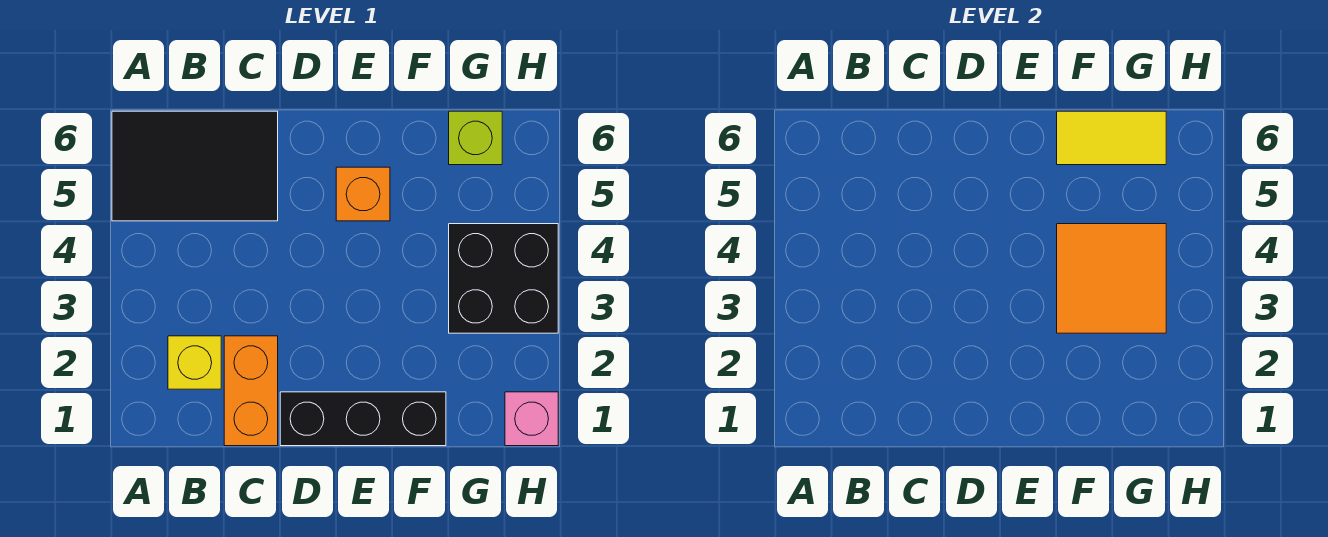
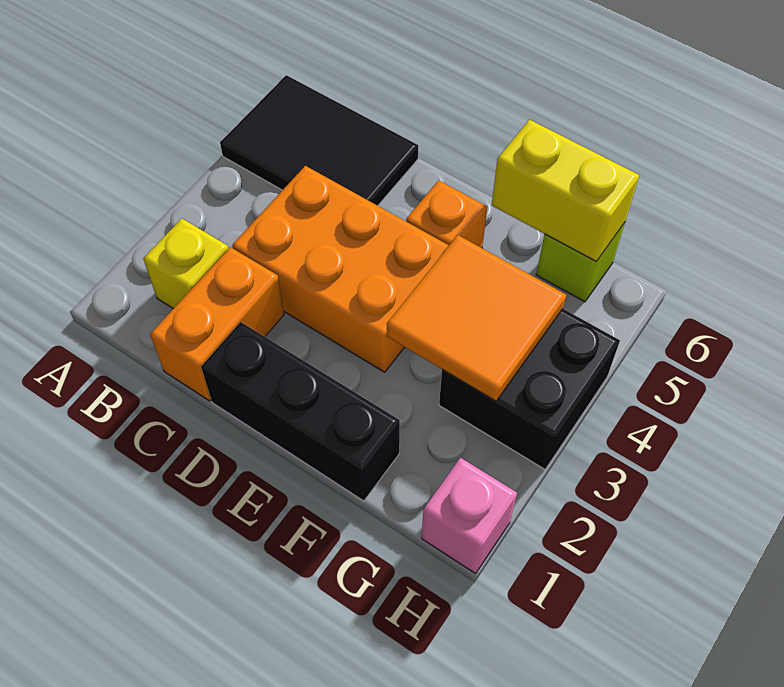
none -> orange 2x3 brick [232,166,449,372]
yellow 1x2 tile [1057,111,1166,165] -> yellow 1x2 brick [492,120,639,262]

